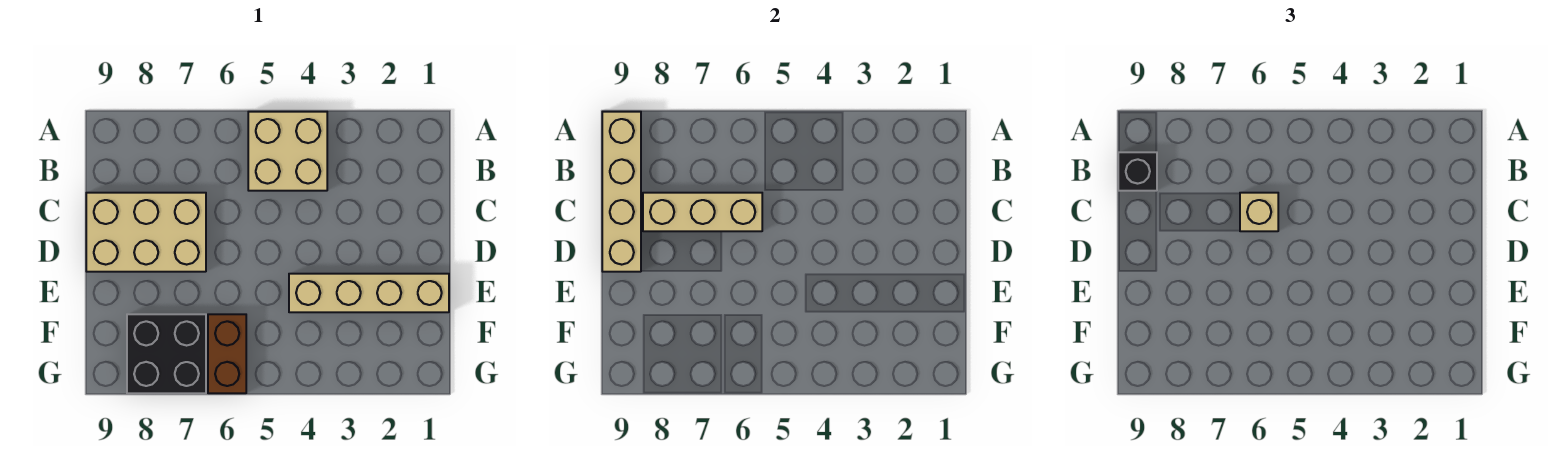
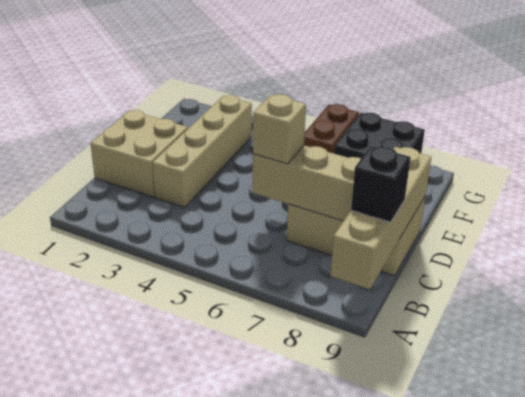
tan 2x2 brick [248,112,327,191] -> tan 2x2 brick moved to [90,110,188,197]
tan 1x4 brick [289,274,449,312] -> tan 1x4 brick turned to [152,95,252,207]

